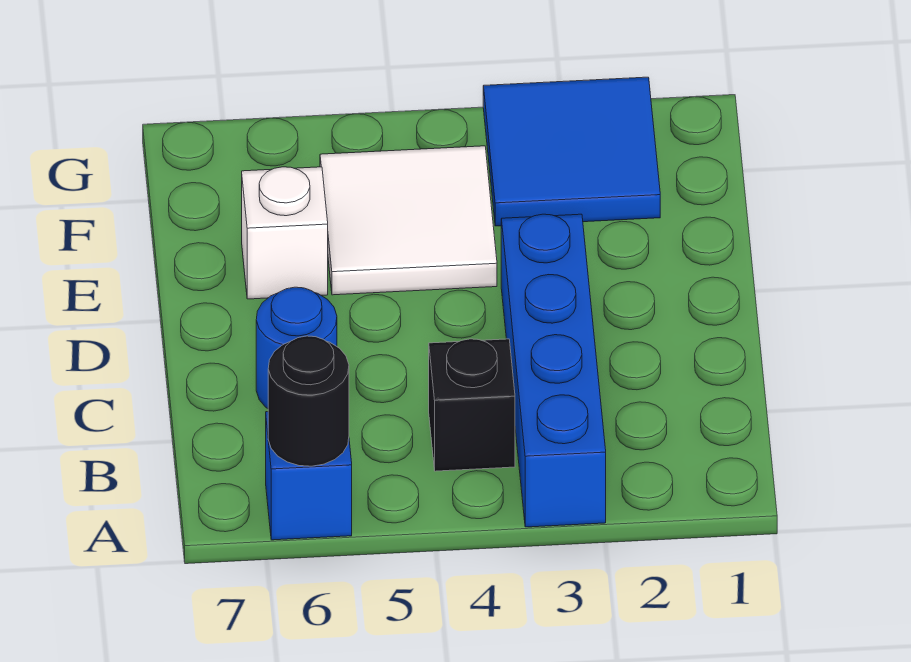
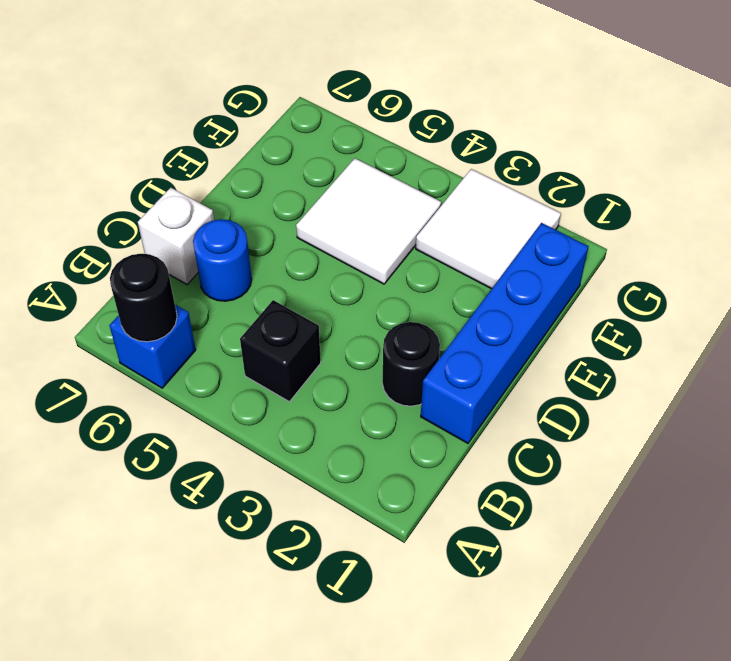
blue 1x4 brick [501,214,606,527] -> blue 1x4 brick moved to [421,223,589,443]
none -> black 1x1 round brick [382,322,440,406]
white 1x1 brick [242,167,328,299] -> white 1x1 brick moved to [138,188,214,285]
blue 2x2 tile [483,77,660,226] -> white 2x2 tile [416,169,561,289]

